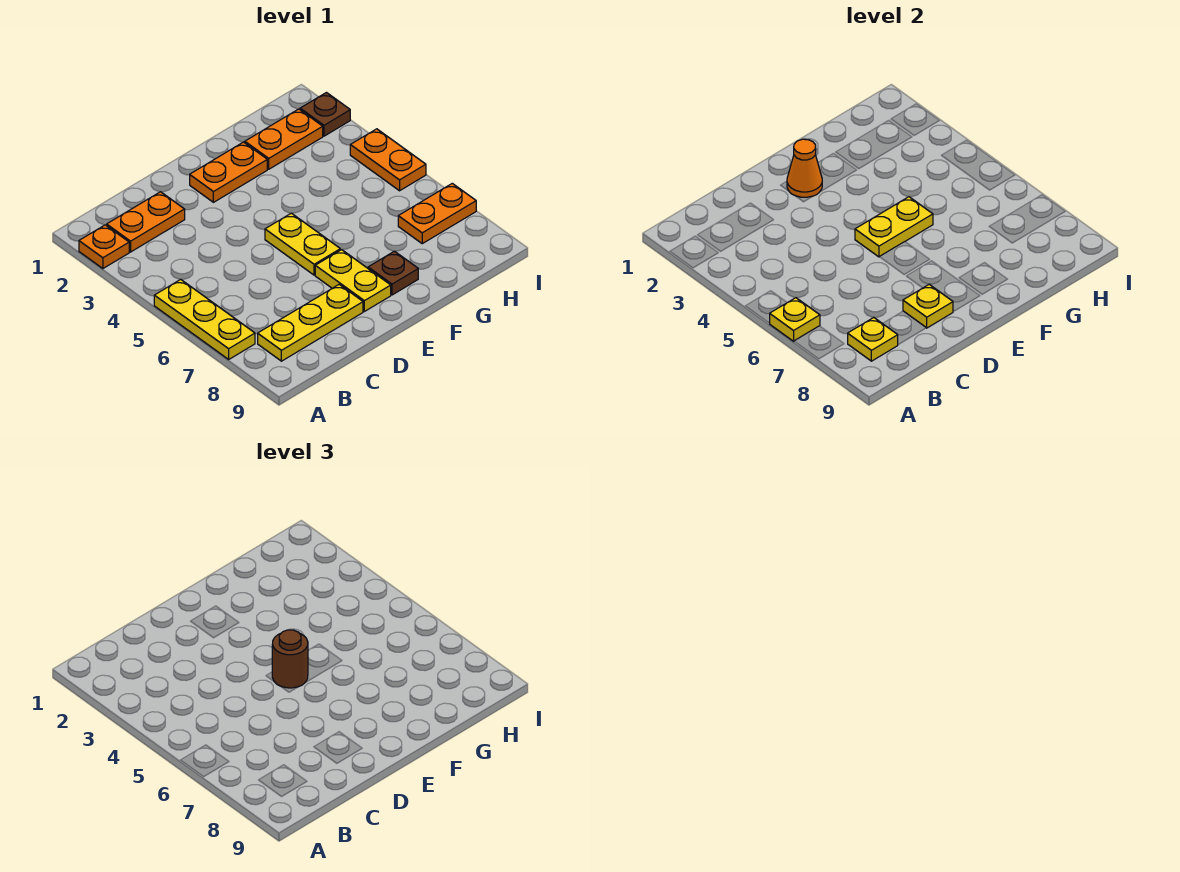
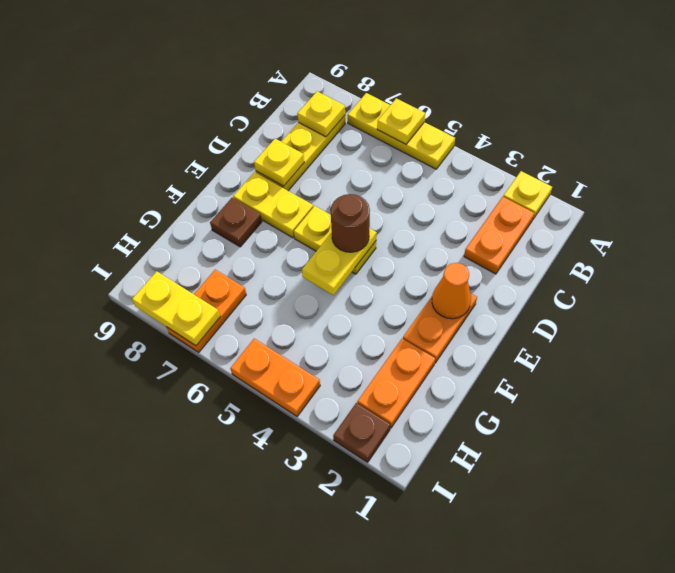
orange 1x1 plate [79,225,129,269] -> yellow 1x1 plate [503,171,552,219]
none -> yellow 1x2 plate [132,271,220,346]

